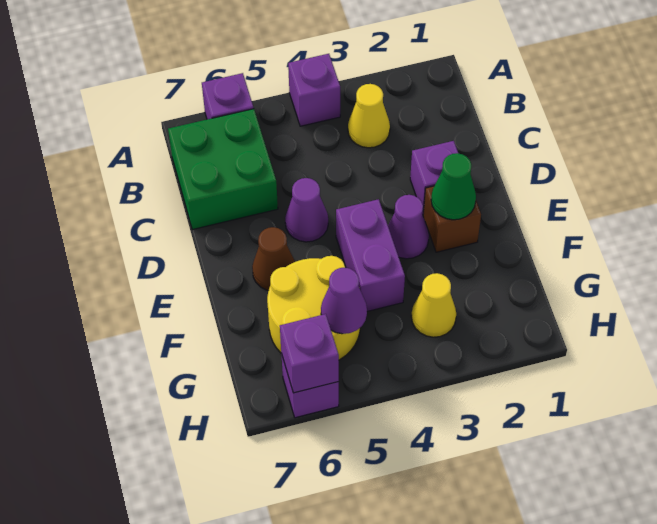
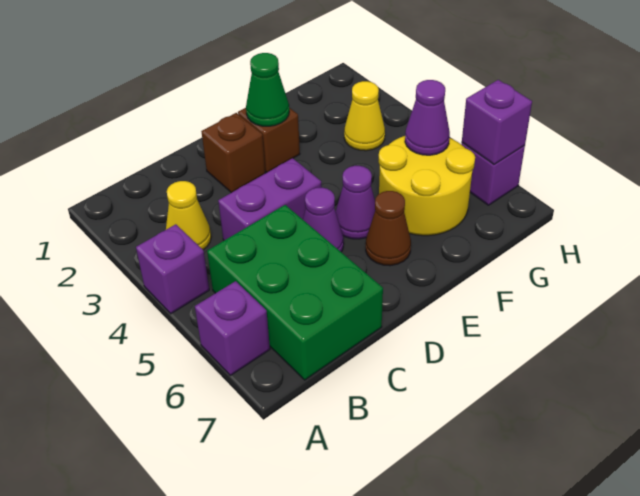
green 2x2 brick [168,109,278,230] -> green 2x3 brick [207,205,383,380]
purple 1x1 brick [410,141,458,214] -> brown 1x1 brick [201,113,265,193]
purple 1x1 cone [388,195,429,259] -> purple 1x1 cone moved to [336,166,375,239]
purple 1x2 brick [336,199,405,311] -> purple 1x2 brick moved to [218,158,322,240]

